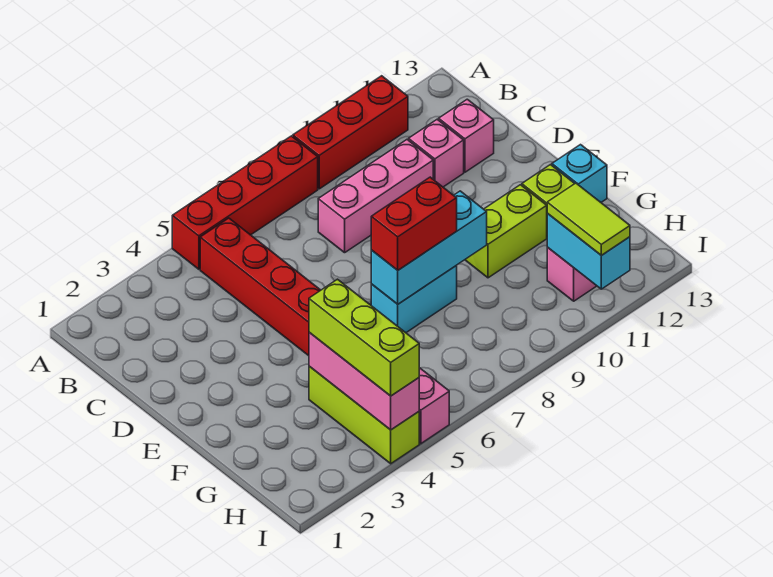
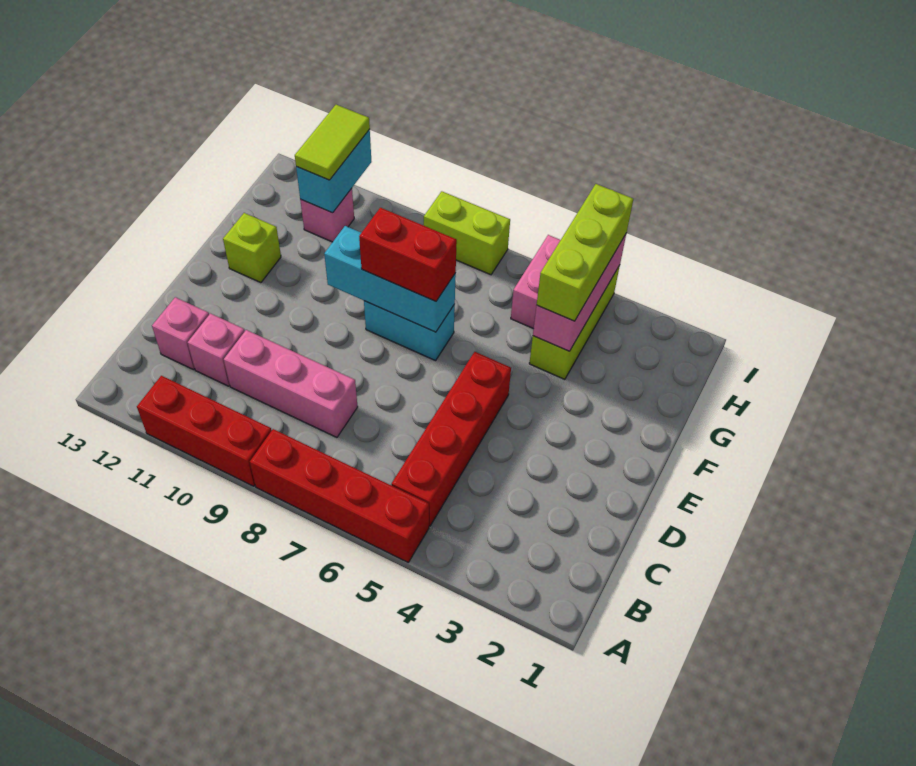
lime 1x2 brick [465,185,547,278] -> lime 1x2 brick moved to [424,191,510,275]
cyan 1x1 brick [552,145,607,202] -> none

